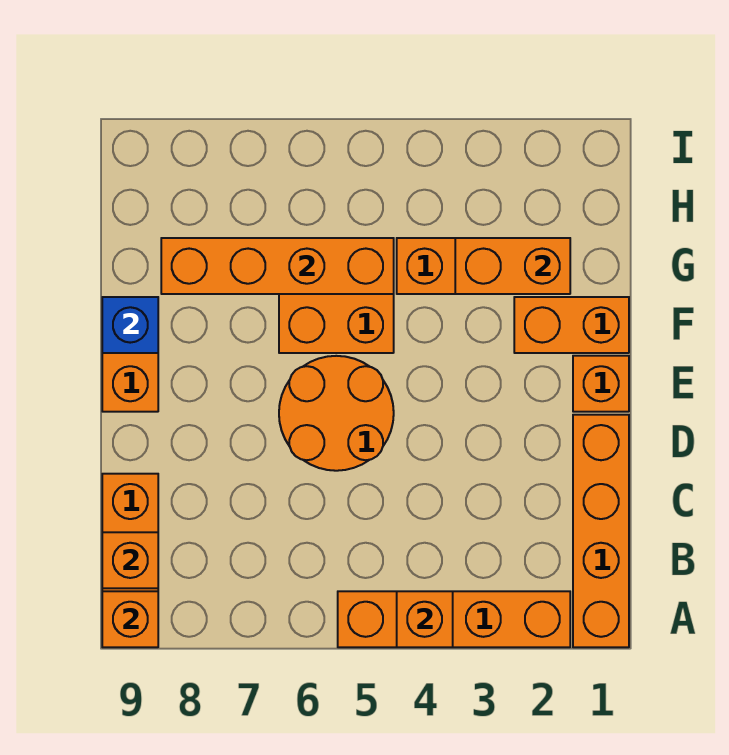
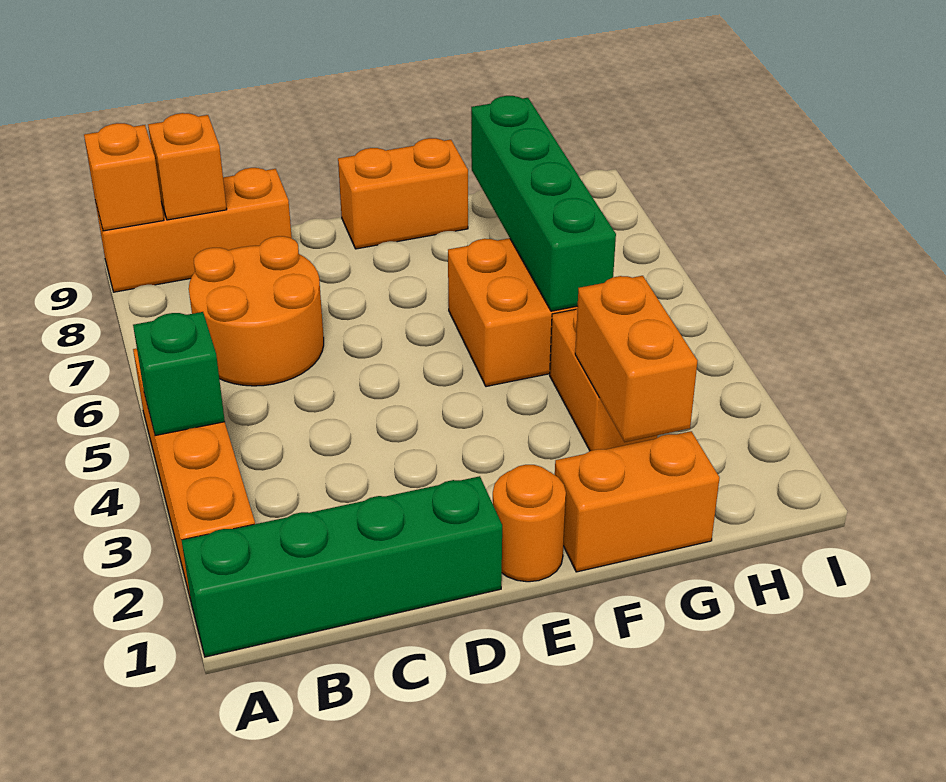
orange 1x4 brick [573,415,629,647] -> green 1x4 brick [181,476,502,657]
orange 1x1 brick [397,591,453,647] -> green 1x1 brick [133,312,225,436]
orange 2x2 round brick [279,356,394,471] -> orange 2x2 round brick moved to [189,236,324,386]
orange 1x1 brick [573,356,629,412] -> orange 1x1 round brick [493,465,566,582]
orange 1x2 brick [514,297,629,353] -> orange 1x2 brick turned to [555,431,720,572]
blue 1x1 brick [102,297,158,353] -> none
orange 1x4 brick [161,238,394,294] -> green 1x4 brick [471,96,616,311]

